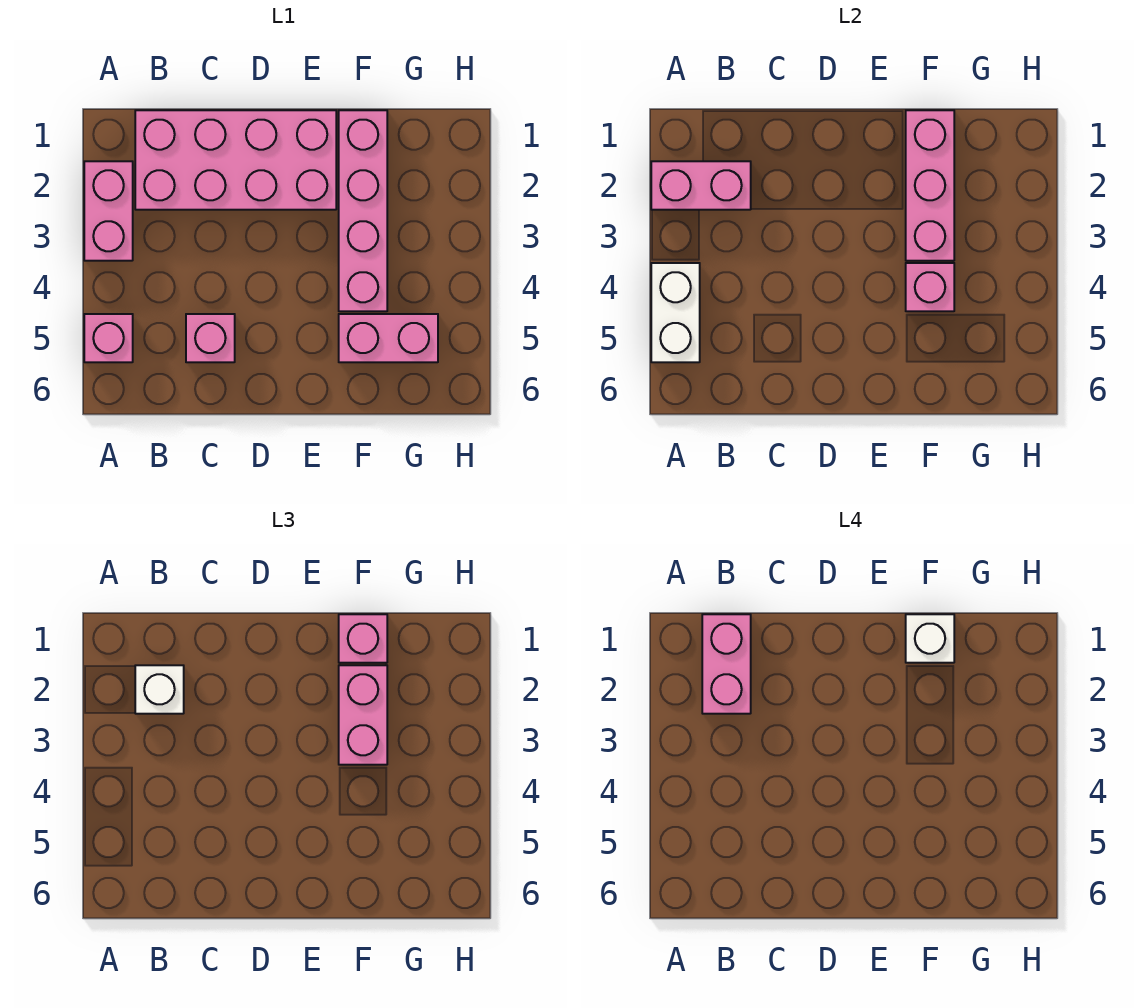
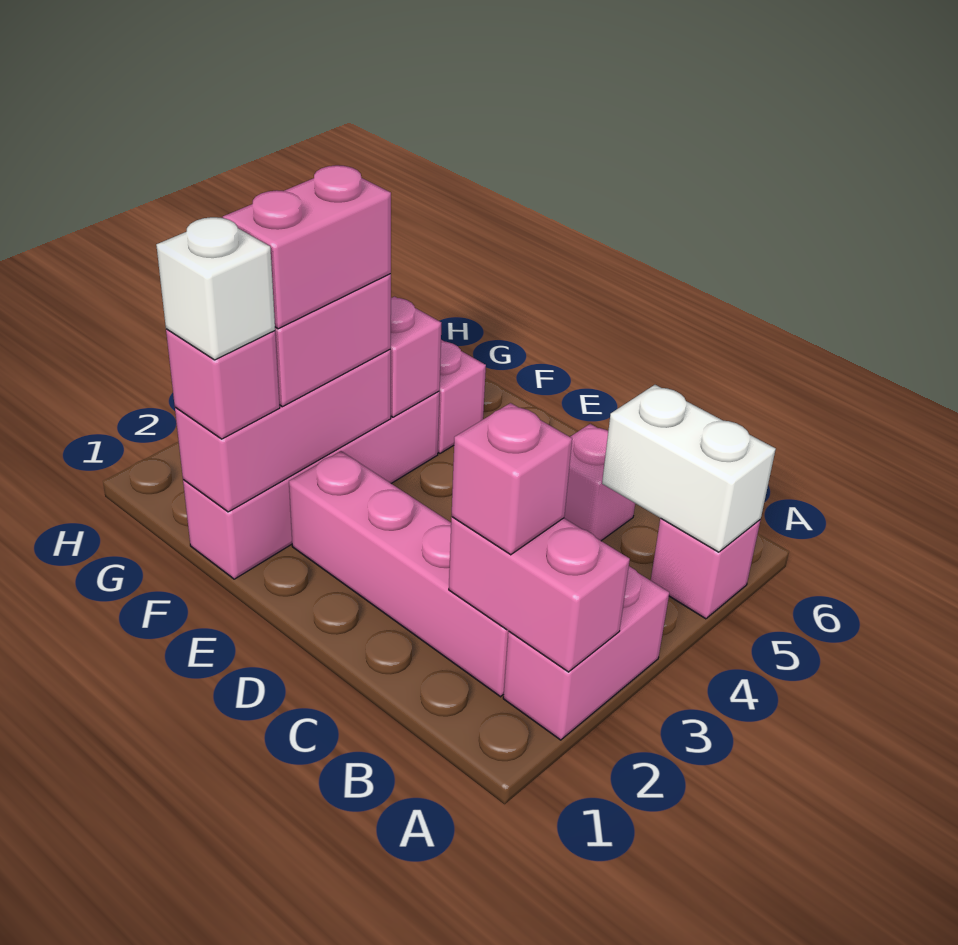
white 1x2 brick [651,263,700,362] -> white 1x2 brick turned to [602,385,776,552]
pink 2x4 brick [135,110,336,210] -> pink 1x4 brick [289,451,509,697]
pink 1x2 brick [702,614,751,714] -> pink 1x2 brick moved to [223,165,391,329]
white 1x1 brick [135,665,184,714] -> pink 1x1 brick [452,403,572,555]

